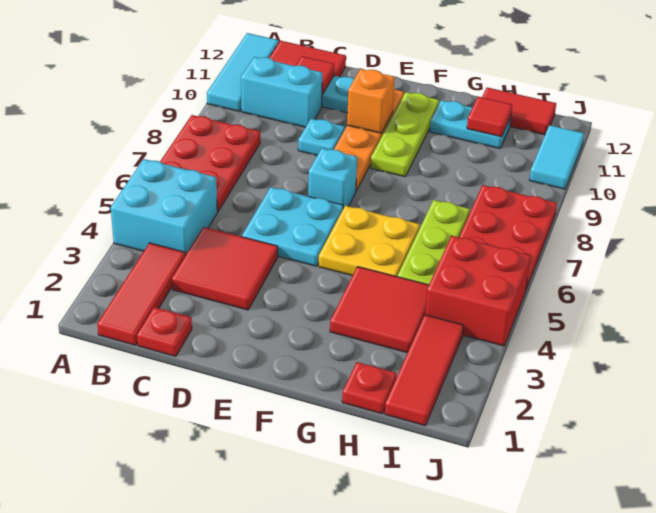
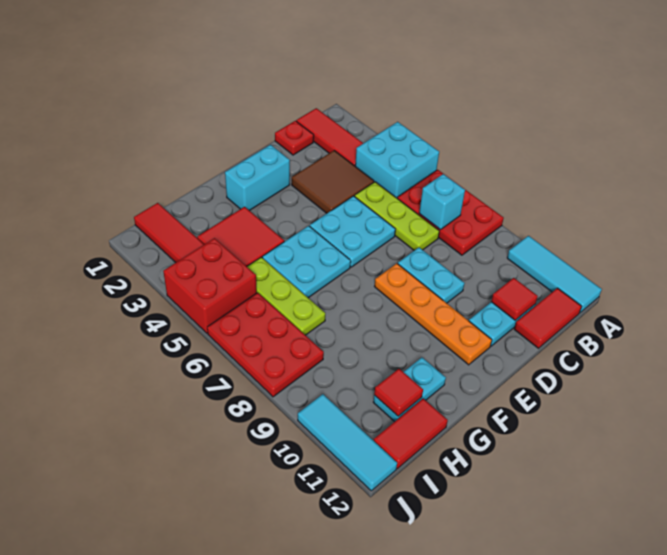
cyan 1x2 brick [241,57,322,127] -> cyan 1x2 brick moved to [225,145,290,211]
red 2x2 tile [172,227,278,310] -> brown 2x2 tile [292,151,374,213]
cyan 1x1 plate [298,118,345,155] -> cyan 1x2 plate [398,248,465,303]
cyan 1x1 brick [308,148,357,208] -> cyan 1x1 brick moved to [419,174,465,230]
orange 1x1 brick [347,69,395,133] -> none
yellow 2x2 plate [319,206,420,277] -> cyan 2x2 plate [262,226,351,298]
lime 1x3 plate [370,92,439,177] -> lime 1x3 plate moved to [354,182,439,250]
red 1x1 plate [342,362,396,414] -> none
cyan 1x2 tile [529,125,584,189] -> cyan 1x3 tile [298,394,397,491]

